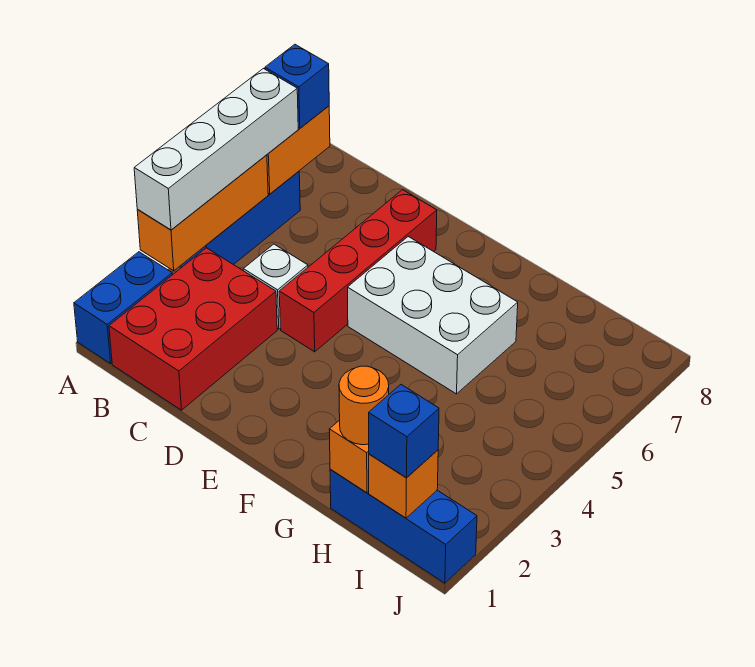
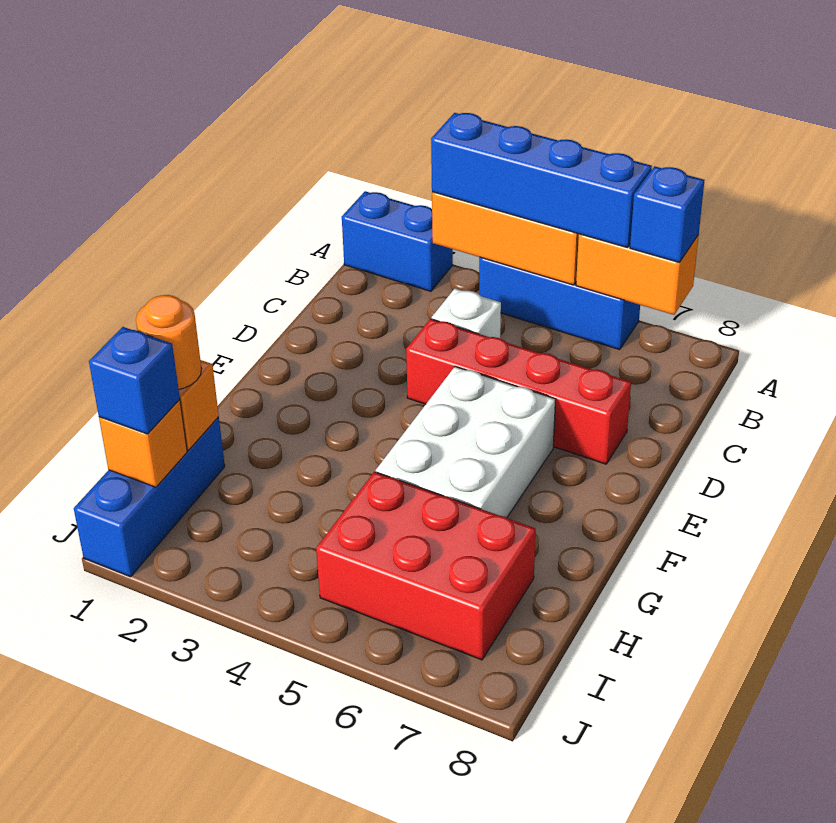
white 1x4 brick [134,69,298,230] -> blue 1x4 brick [431,113,652,247]
red 2x3 brick [109,248,277,410] -> red 2x3 brick moved to [316,472,536,660]

